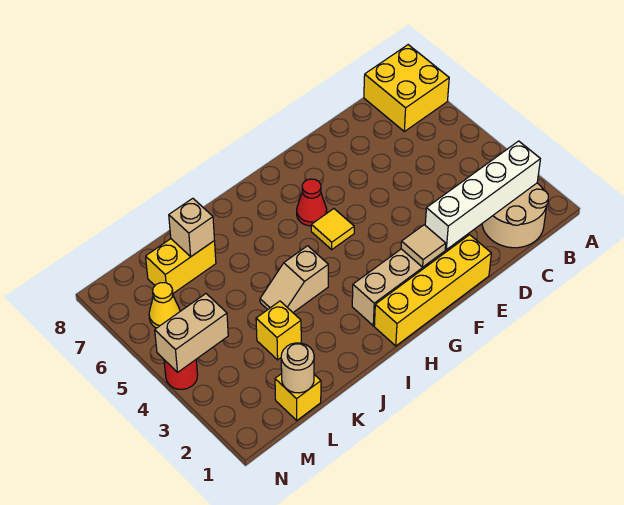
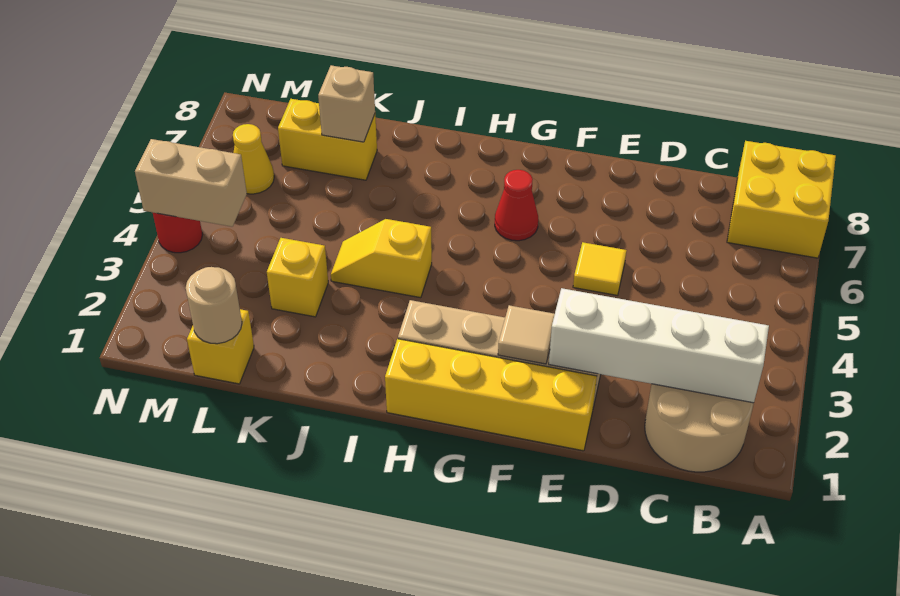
yellow 1x1 tile [311,209,354,249] -> yellow 1x1 tile moved to [573,242,627,295]
tan 1x2 slope [260,246,328,312] -> yellow 1x2 slope [331,219,432,298]

